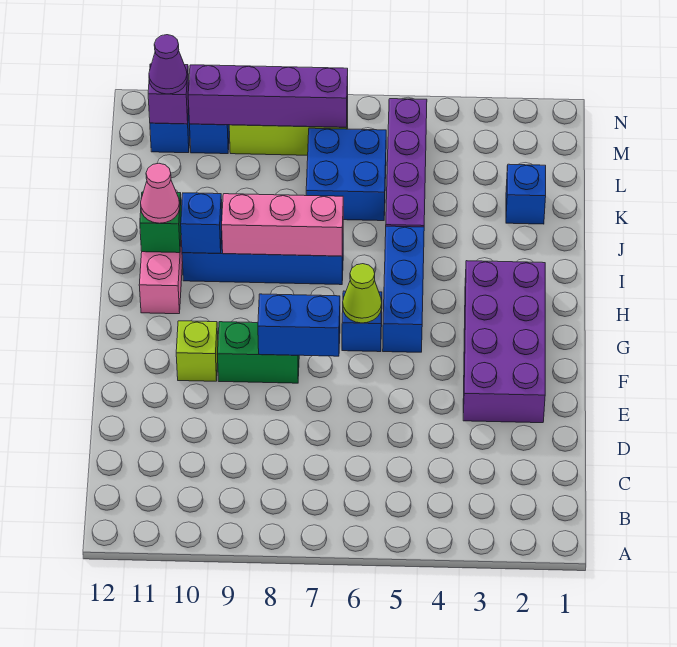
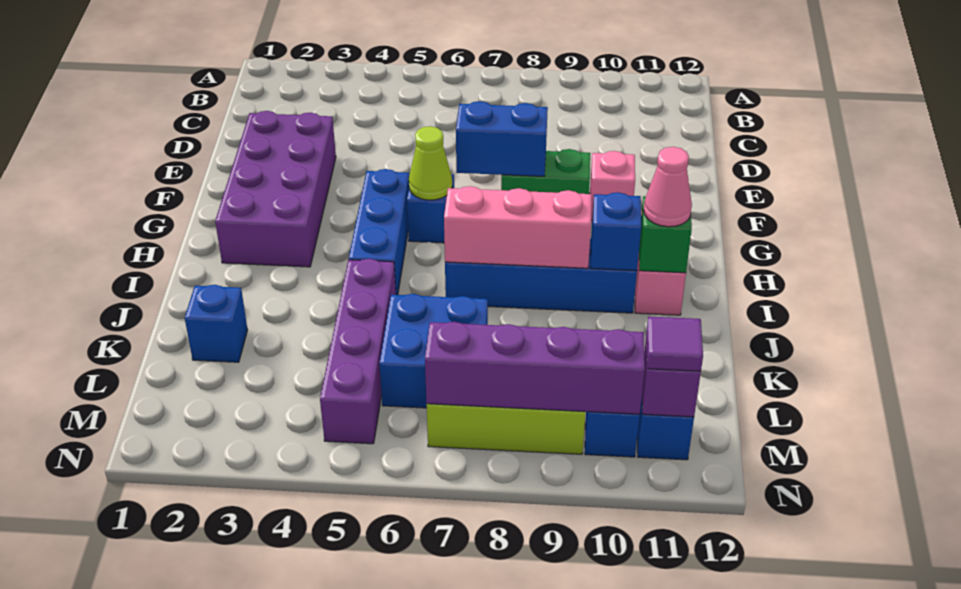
lime 1x1 brick [176,321,218,381] -> pink 1x1 brick [590,151,635,221]
purple 1x1 cone [149,35,187,94] -> purple 1x1 tile [646,317,703,371]

